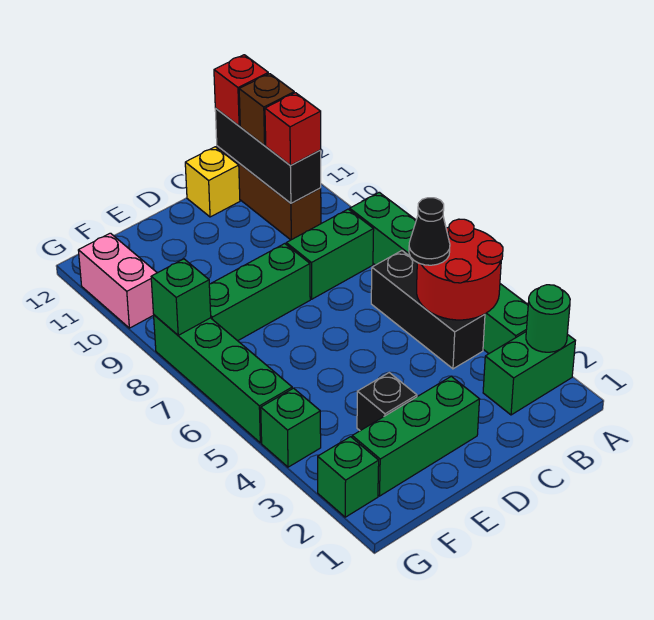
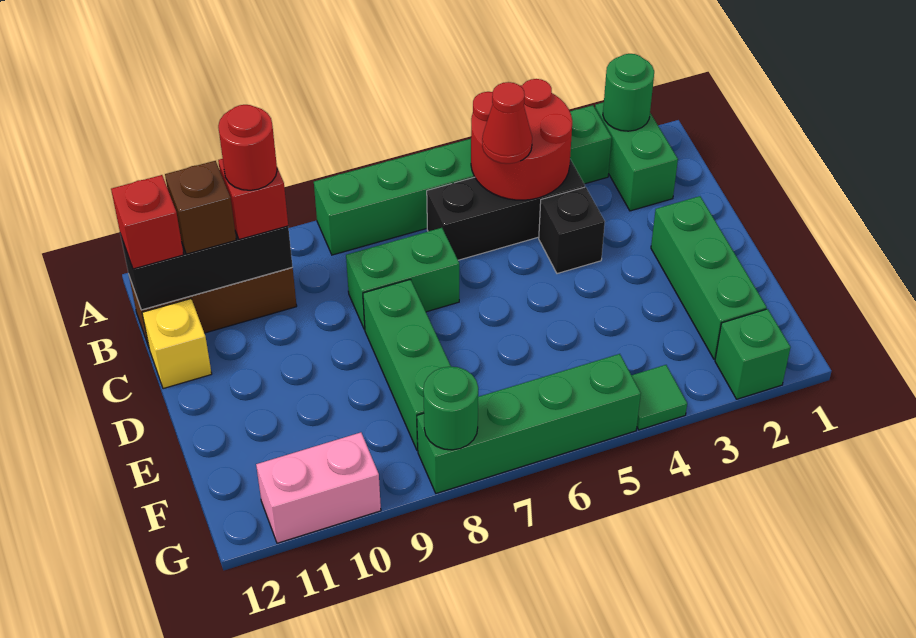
black 1x1 cone [409,198,450,265] -> red 1x1 cone [482,82,532,164]
green 1x2 brick [286,209,374,299] -> green 1x2 brick turned to [346,228,459,330]
none -> red 1x1 round brick [218,105,277,190]
black 1x1 brick [357,373,417,431] -> black 1x1 brick moved to [539,187,605,274]
green 1x1 brick [261,388,321,467] -> green 1x1 tile [631,365,687,430]
green 1x1 brick [151,259,211,335] -> green 1x1 round brick [423,367,478,450]

